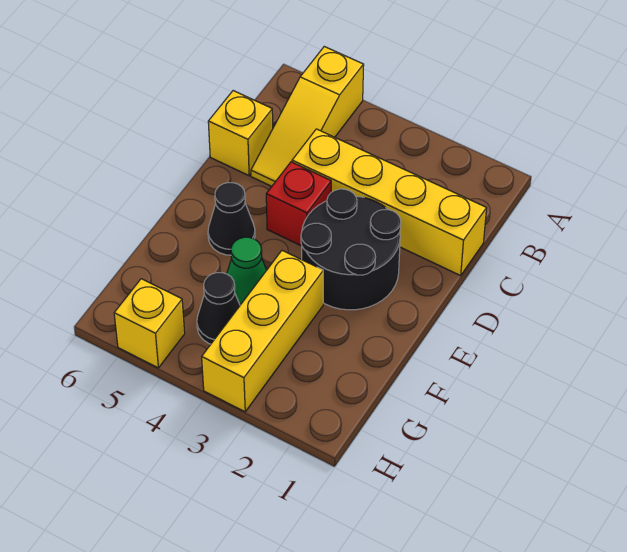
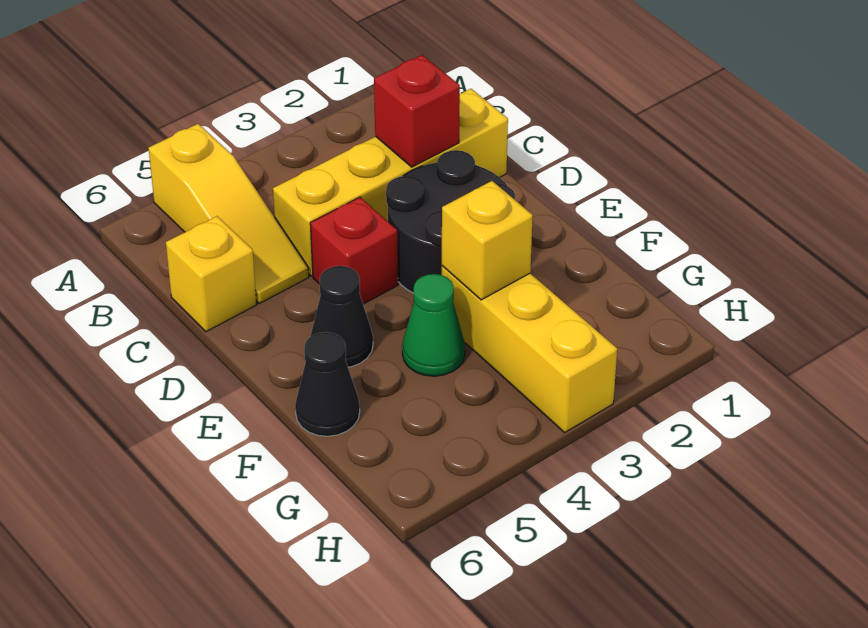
none -> red 1x1 brick [374,55,460,167]
black 1x1 cone [197,273,240,344] -> black 1x1 cone moved to [295,332,360,436]
yellow 1x1 brick [114,279,185,368] -> yellow 1x1 brick moved to [442,181,533,300]

